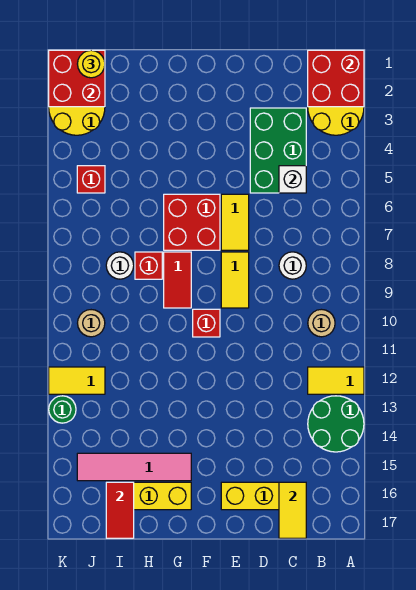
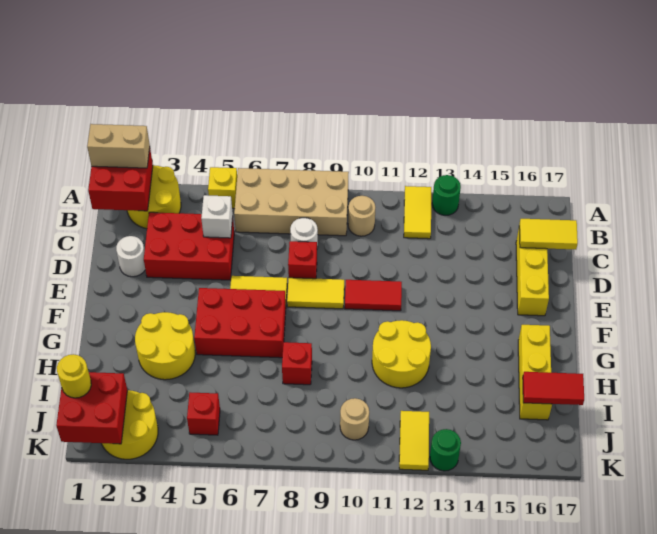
none -> tan 1x2 brick [87,124,150,168]
none -> yellow 1x1 brick [208,167,237,209]
none -> tan 2x4 brick [234,168,349,236]
green 2x2 round brick [308,396,364,452] -> green 1x1 round brick [432,175,461,215]
green 2x3 brick [250,108,306,193] -> red 2x3 brick [144,212,234,280]
red 2x2 brick [164,194,220,250] -> red 2x3 brick [194,288,286,358]
red 1x1 brick [193,309,220,337] -> red 1x1 brick moved to [288,241,317,279]
none -> yellow 2x2 round brick [135,312,195,380]
red 1x2 tile [164,252,191,308] -> red 1x2 tile moved to [345,280,402,311]
none -> yellow 2x2 round brick [372,320,431,388]
pink 1x4 tile [77,453,191,481] -> none
white 1x1 round brick [106,252,134,279] -> white 1x1 round brick moved to [116,236,145,277]

